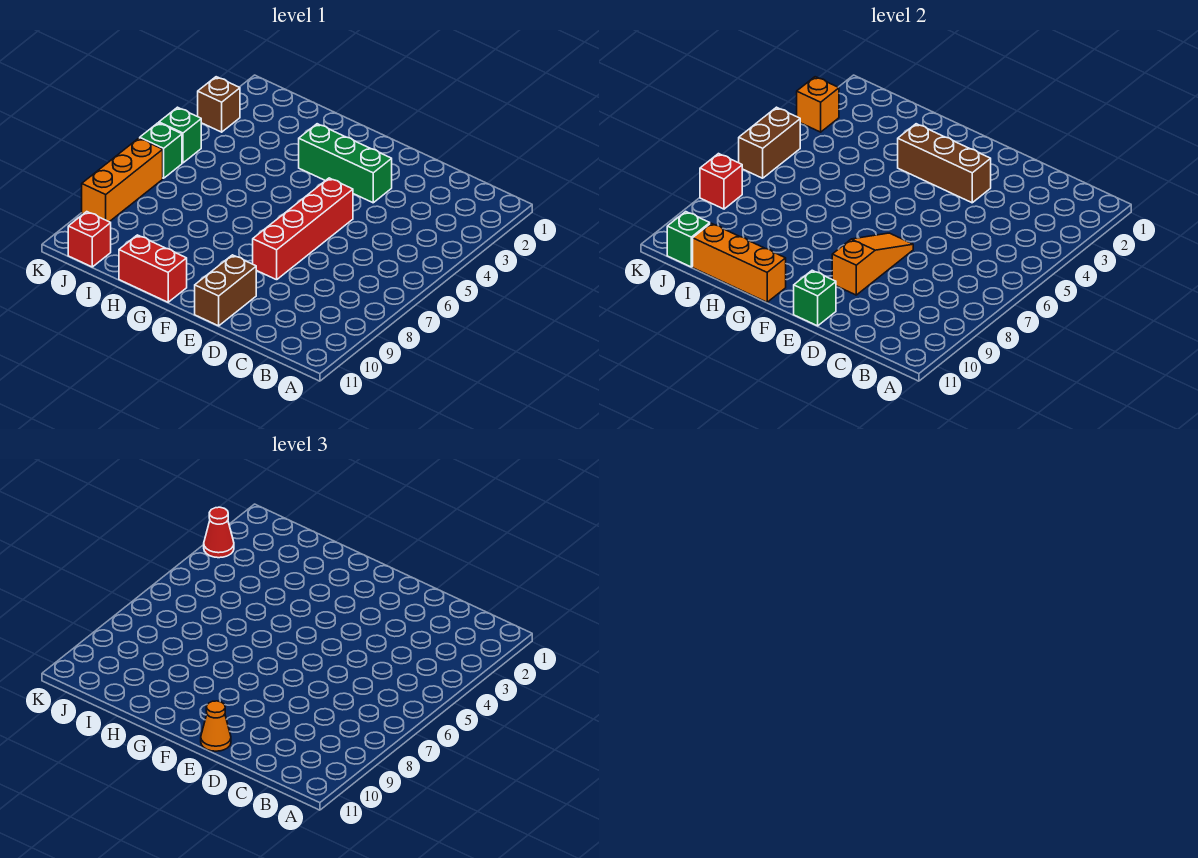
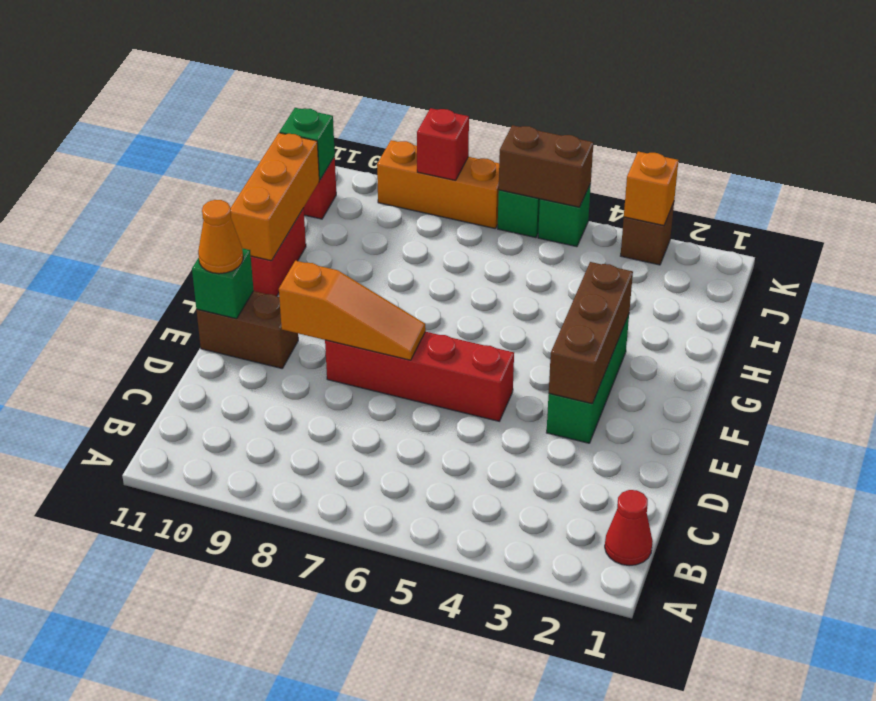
red 1x1 cone [204,507,234,558] -> red 1x1 cone moved to [605,490,653,566]

